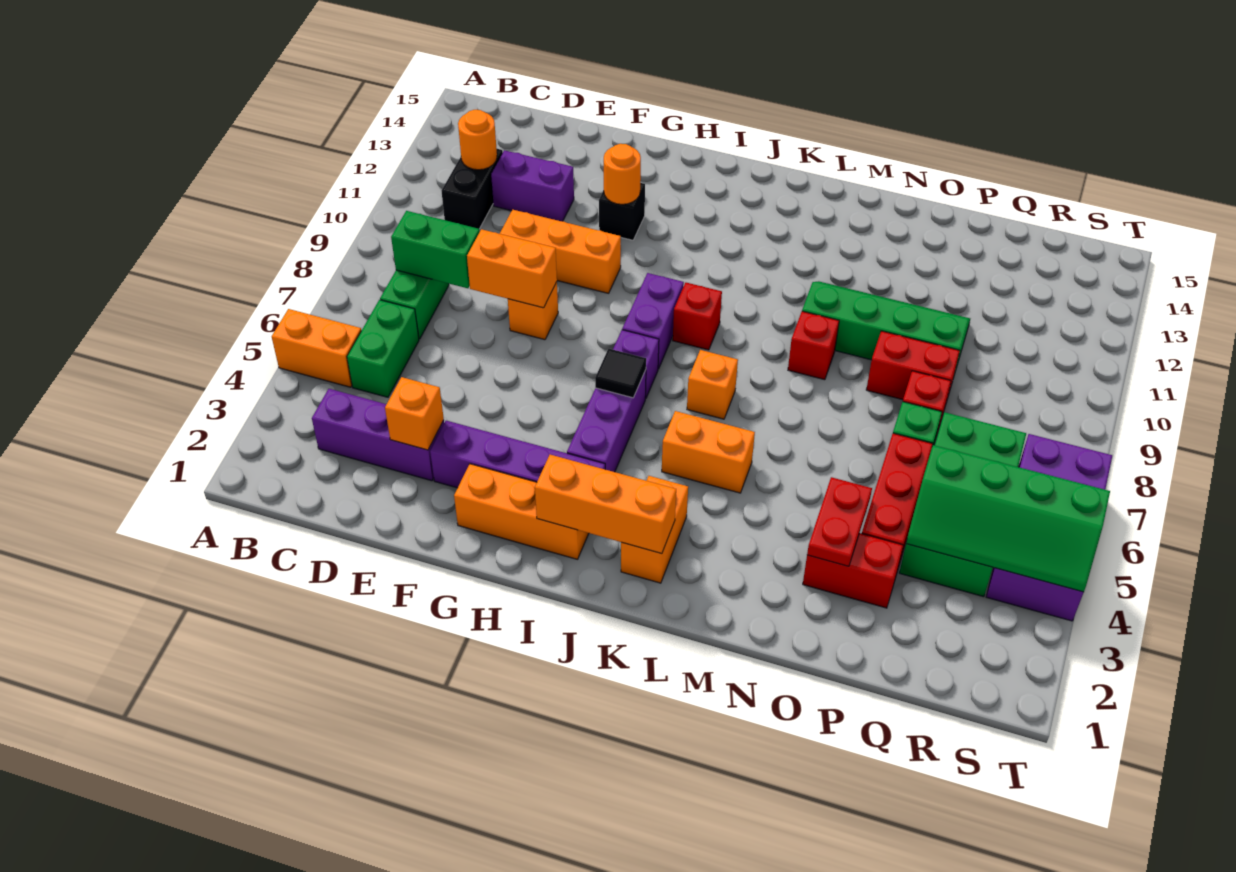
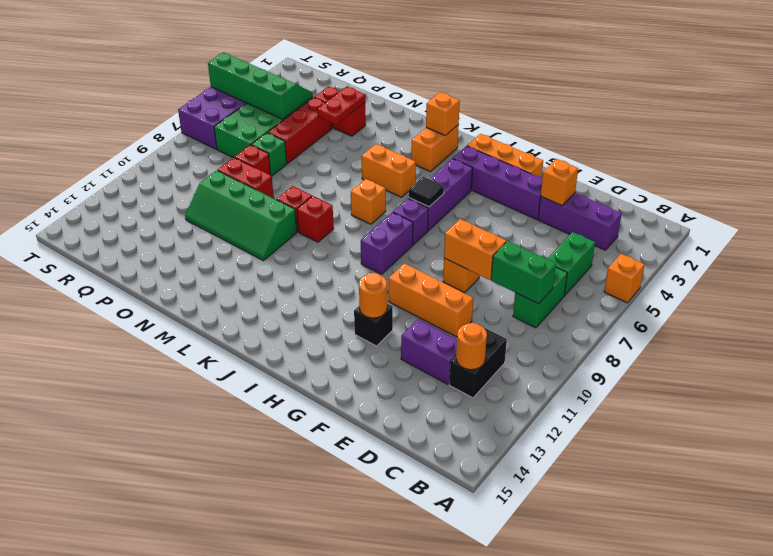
orange 1x2 brick [272,309,361,387] -> orange 1x1 brick [604,254,645,303]
orange 1x3 brick [535,455,676,554] -> orange 1x1 brick [426,92,460,136]
red 1x1 brick [673,283,722,350] -> red 1x1 brick moved to [297,196,334,242]

